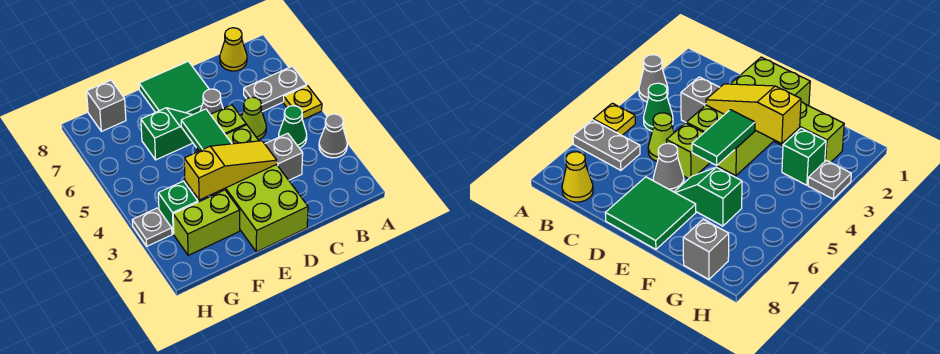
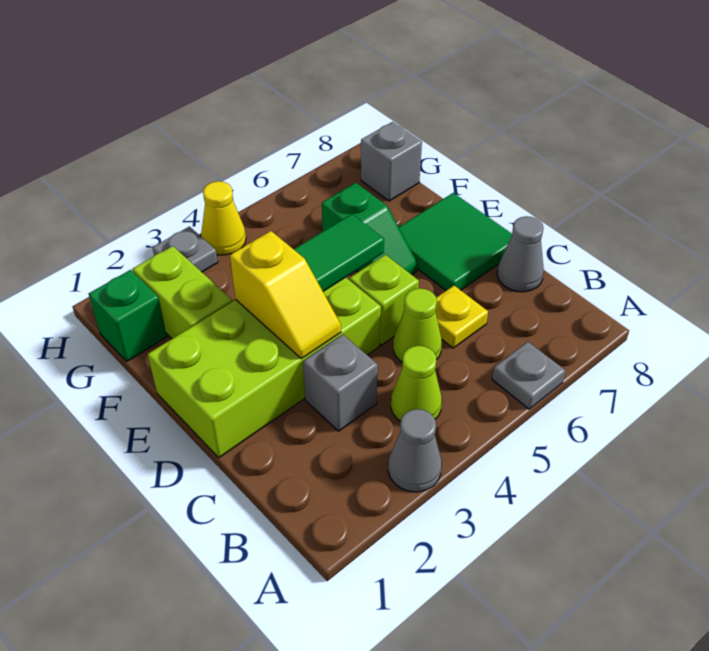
yellow 1x1 plate [284,86,322,120] -> yellow 1x1 plate moved to [435,286,488,348]
grey 1x2 plate [244,66,307,112] -> grey 1x1 plate [492,342,565,409]
green 1x1 cone [279,106,307,148] -> lime 1x1 cone [391,346,442,421]
yellow 1x1 cone [220,28,247,71] -> yellow 1x1 cone moved to [201,181,246,255]
yellow 1x3 slope [184,141,277,200] -> yellow 1x2 slope [230,231,341,359]
grey 1x1 cone [200,89,223,114] -> grey 1x1 cone moved to [497,216,544,292]
green 1x1 brick [158,181,198,234] -> green 1x1 brick moved to [89,270,167,361]

